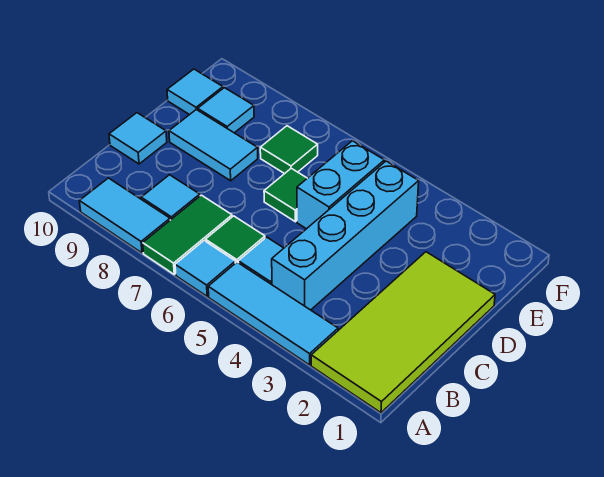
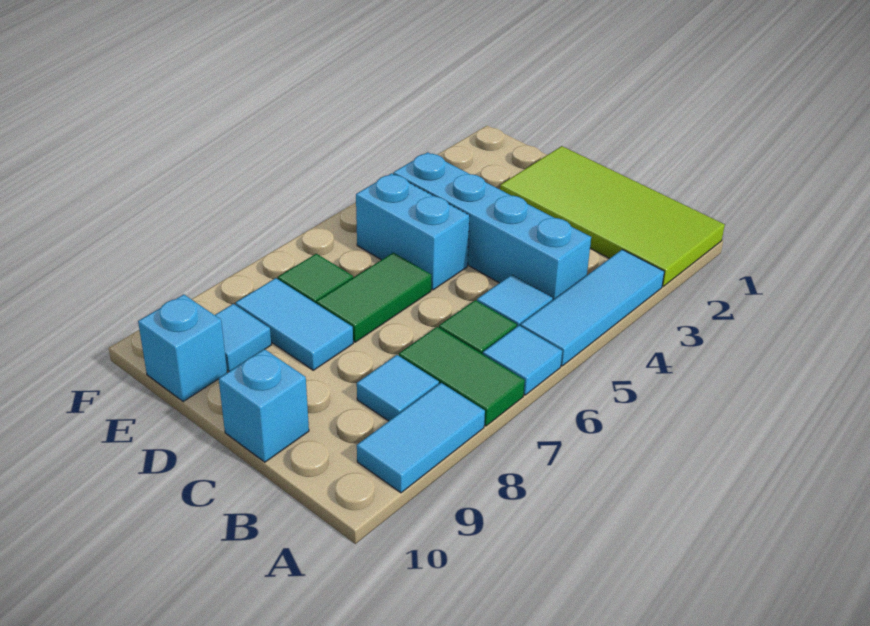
cyan 1x1 tile [109,113,167,164] -> cyan 1x1 brick [219,349,309,462]
green 1x1 tile [264,168,307,222] -> green 1x2 tile [316,253,431,342]
cyan 1x2 tile [169,110,258,181] -> cyan 1x2 tile turned to [236,278,353,370]
cyan 1x1 tile [167,69,223,115] -> cyan 1x1 brick [138,294,227,402]

